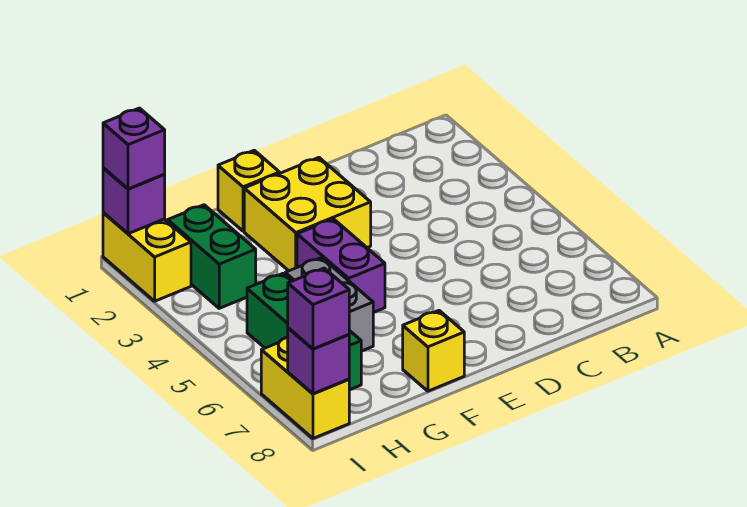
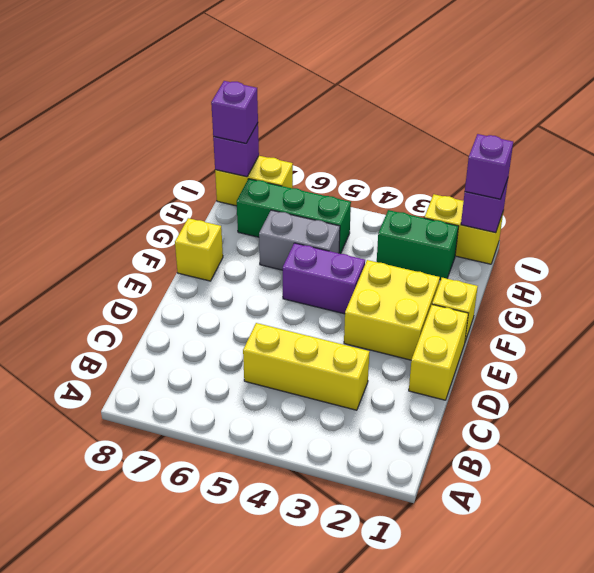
none -> yellow 1x3 brick [243,323,370,410]
none -> yellow 1x2 brick [409,305,469,400]

